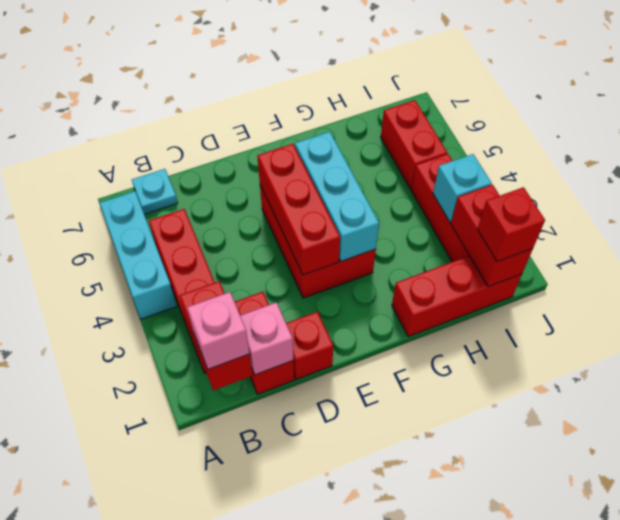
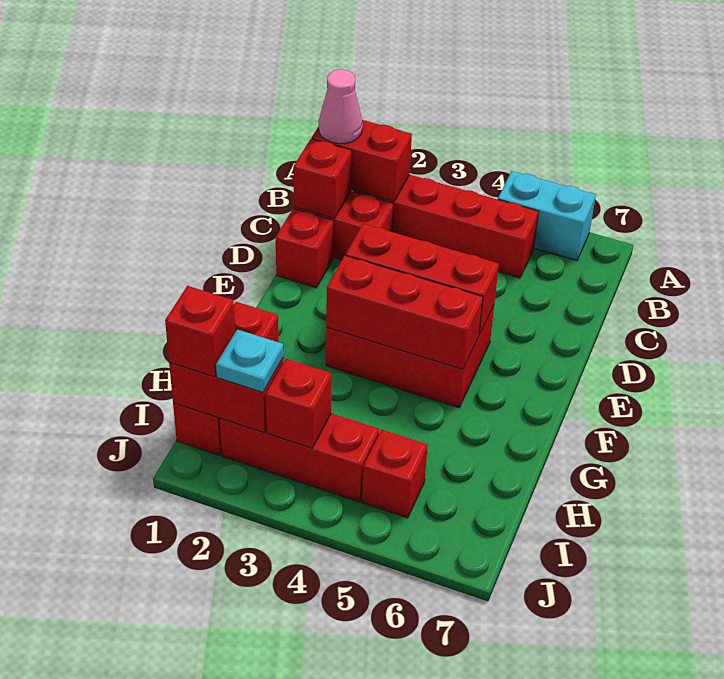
cyan 1x3 brick [100,191,177,319] -> cyan 1x2 brick [498,171,596,261]
pink 1x1 brick [187,292,250,369] -> pink 1x1 cone [319,69,363,144]
cyan 1x1 plate [132,169,178,214] -> cyan 1x1 plate moved to [216,330,283,392]
pink 1x1 brick [240,302,293,375] -> red 1x1 brick [293,139,352,218]
cyan 1x3 brick [295,132,379,261] -> red 1x3 brick [326,256,483,369]
cyan 1x1 brick [433,154,492,222] -> red 1x1 brick [266,359,332,448]
red 1x2 brick [381,100,447,189] -> red 1x1 brick [362,430,428,518]

